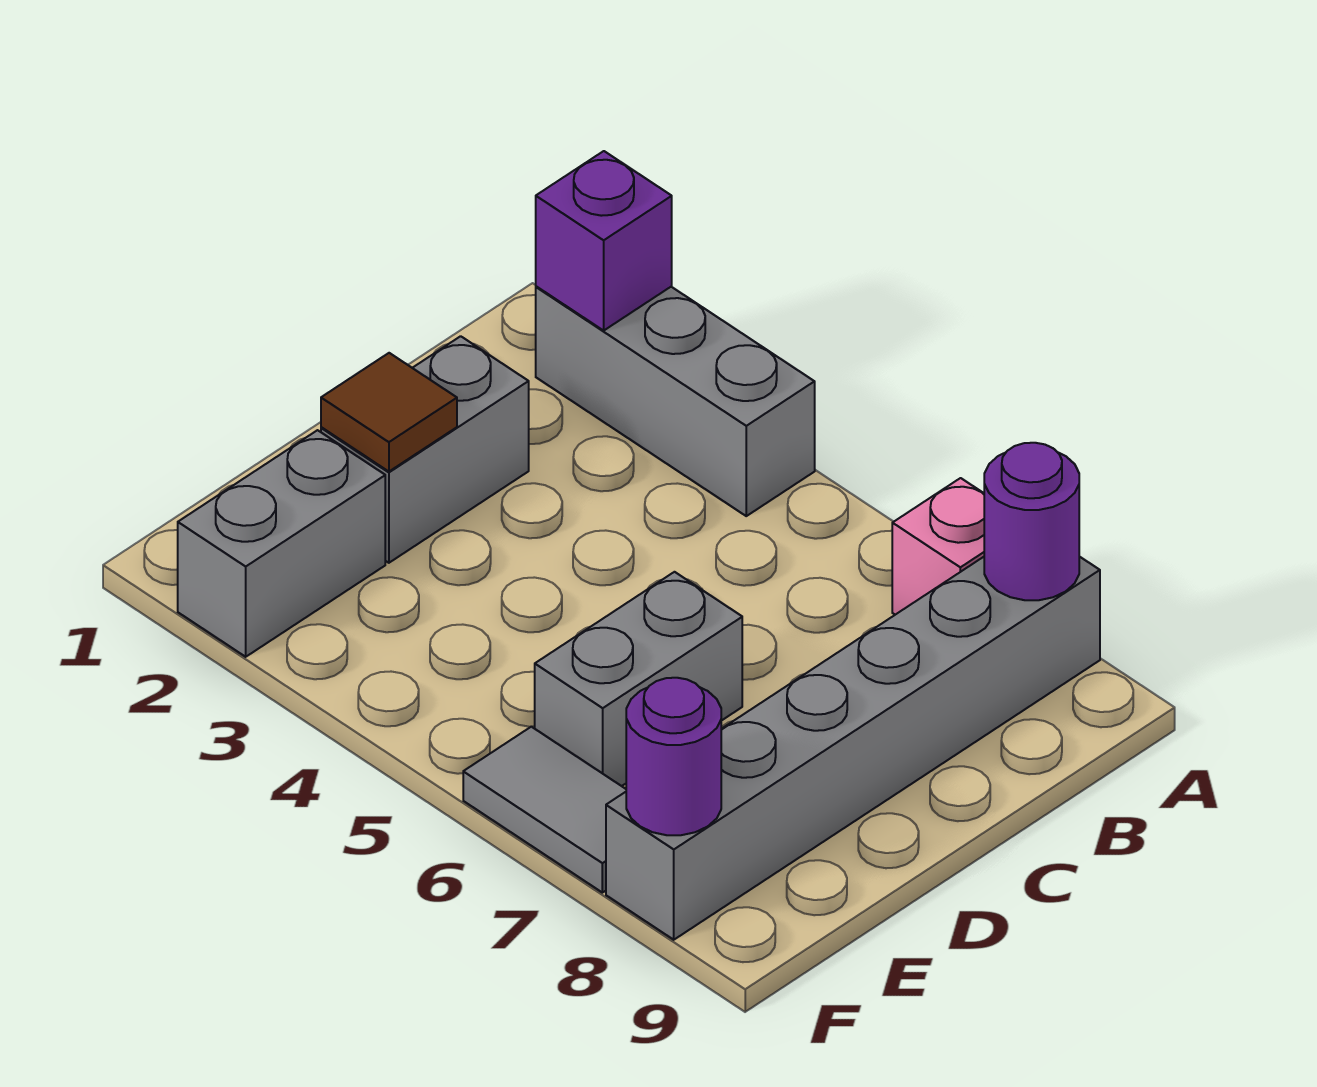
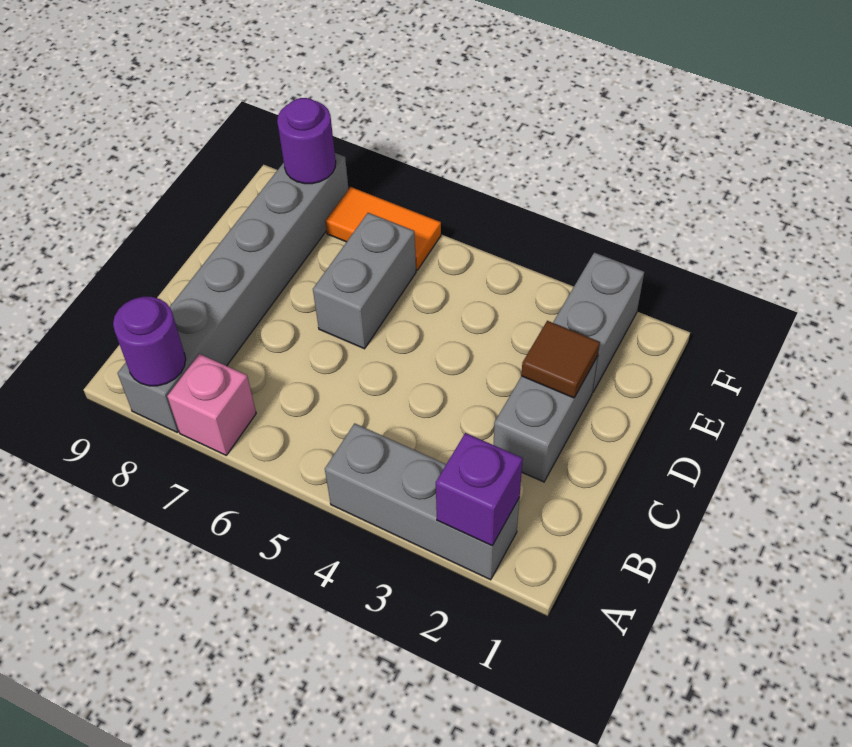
grey 1x2 tile [463,727,626,893] -> orange 1x2 tile [325,187,441,270]

